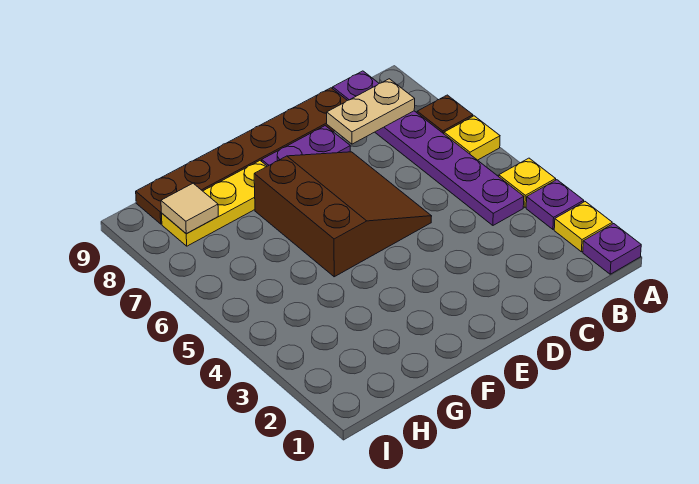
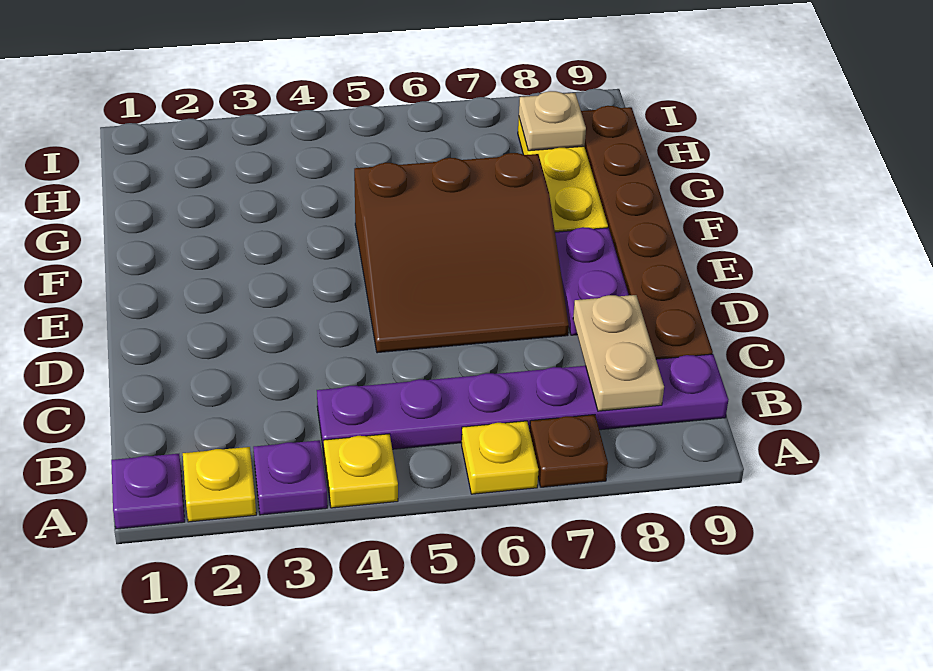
tan 1x1 tile [161,183,218,234] -> tan 1x1 plate [519,91,586,151]

